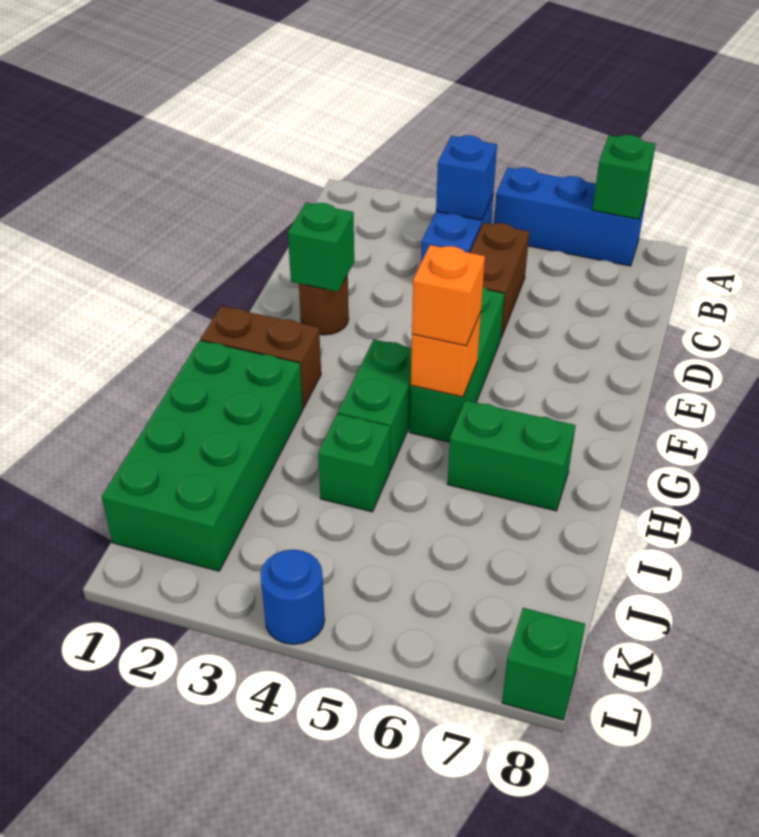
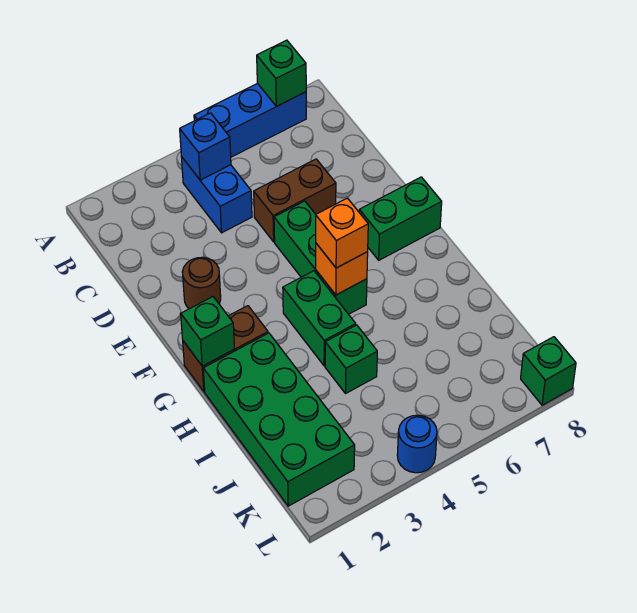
brown 1x2 brick [470,222,529,338] -> brown 1x2 brick turned to [254,159,336,242]
green 1x1 brick [288,203,354,292] -> green 1x1 brick moved to [181,297,234,366]
green 1x2 brick [447,400,576,511] -> green 1x2 brick moved to [359,177,442,260]

